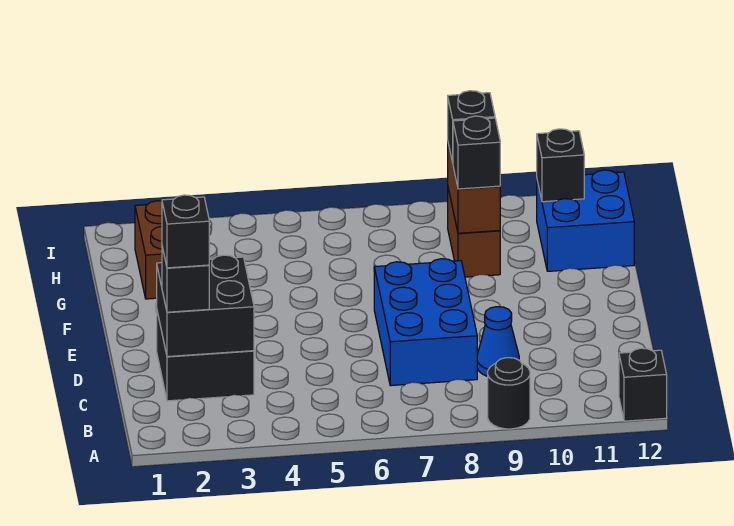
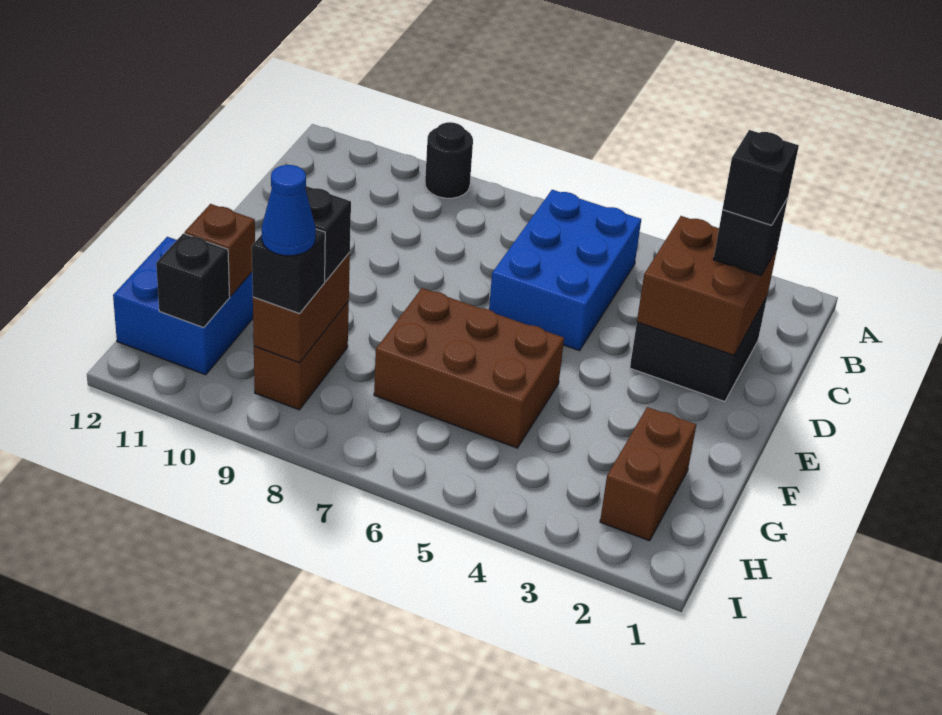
black 1x1 brick [619,348,667,421] -> none
black 2x2 brick [157,255,254,357] -> brown 2x2 brick [637,216,777,355]
blue 2x3 brick [374,259,477,386] -> blue 2x3 brick moved to [489,190,641,351]
blue 1x1 cone [477,307,519,376] -> blue 1x1 cone moved to [262,165,316,256]
none -> brown 2x3 brick [374,288,564,448]
none -> brown 1x1 brick [184,204,255,296]

